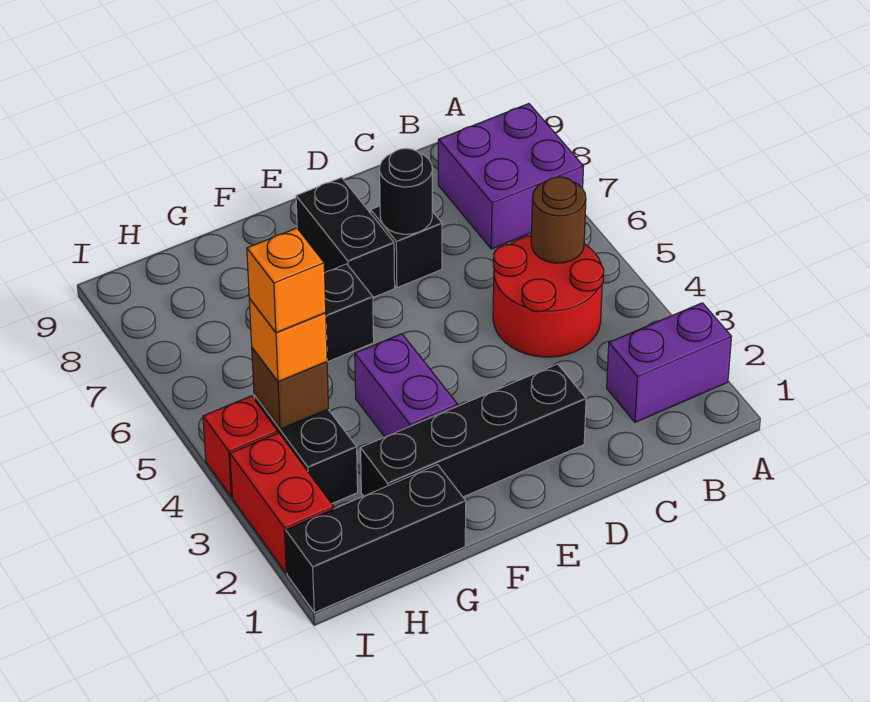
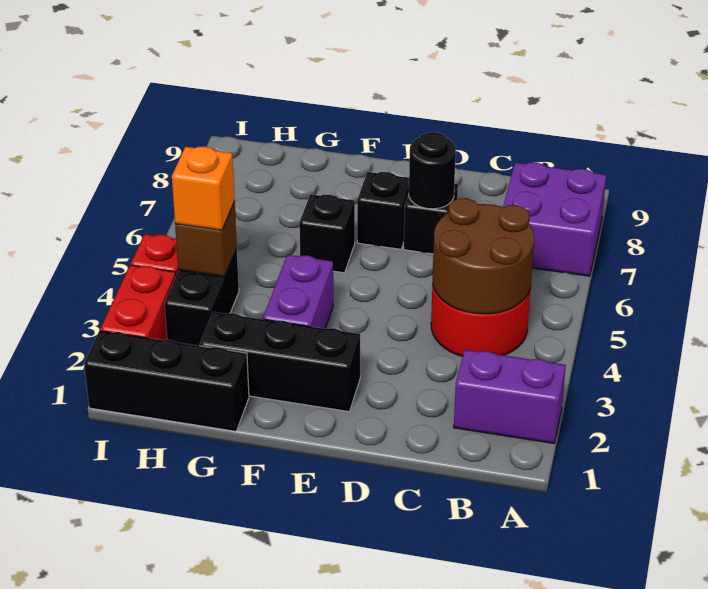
brown 1x1 round brick [531,177,586,263] -> brown 2x2 round brick [433,198,534,314]
black 1x4 brick [360,364,586,497] -> black 1x3 brick [200,312,360,412]
black 1x2 brick [296,178,395,297] -> black 1x1 brick [357,172,409,249]
orange 1x1 brick [247,228,326,333] -> none

